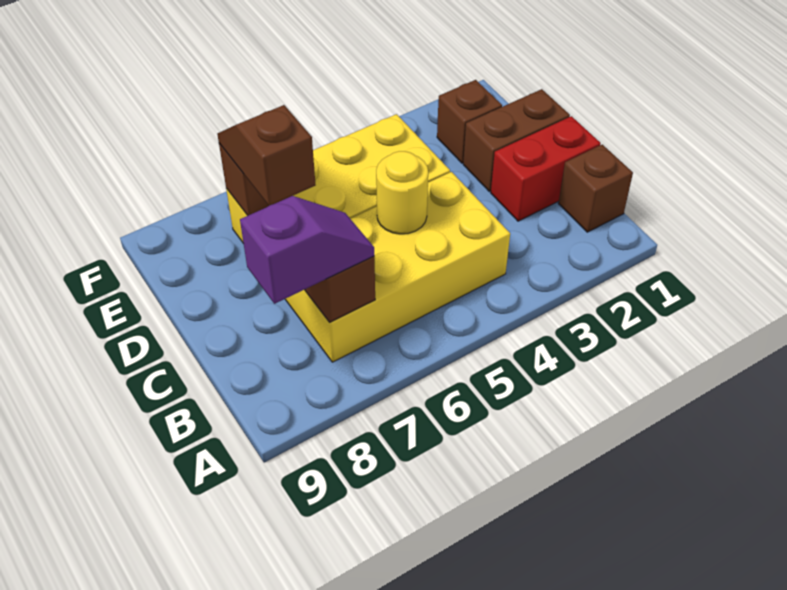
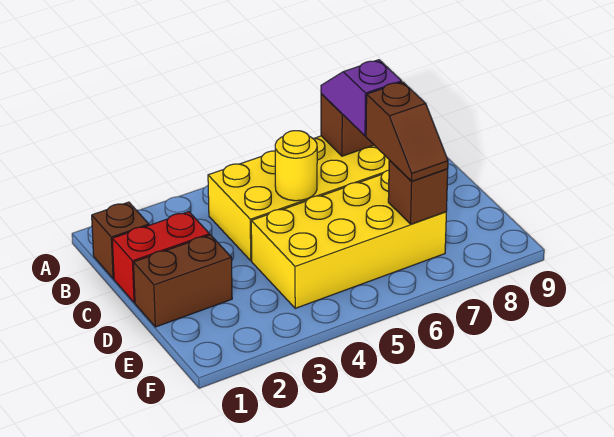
purple 1x2 slope [240,196,374,304] -> purple 1x2 slope turned to [321,60,402,136]
brown 1x1 brick [437,80,502,163] -> none

